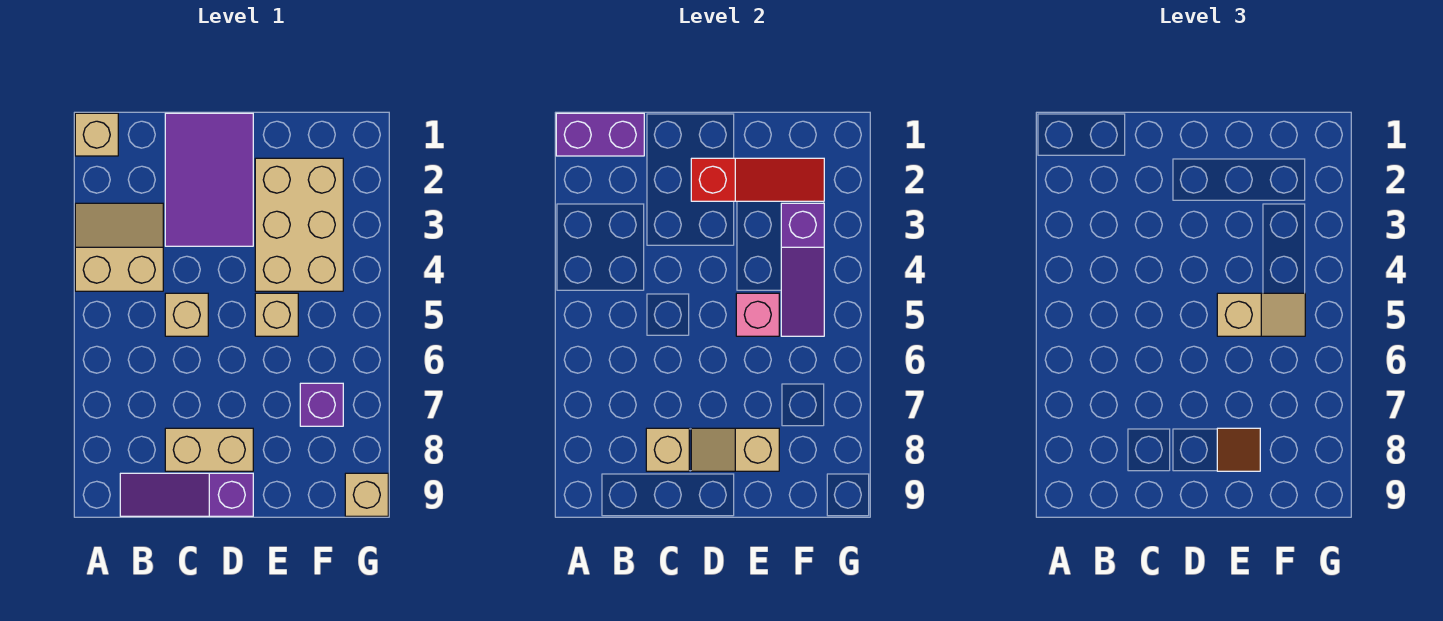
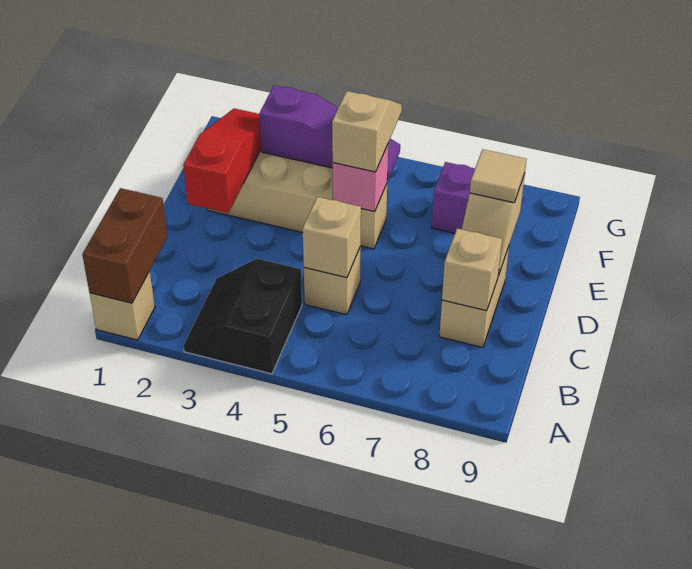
purple 1x2 brick [556,113,644,156] -> brown 1x2 brick [82,188,167,303]
tan 2x2 slope [75,203,163,291] -> black 2x2 slope [183,259,302,374]
purple 1x3 slope [120,473,253,516] -> none
purple 2x3 tile [165,113,253,246] -> none
brown 1x1 tile [1217,428,1260,471] -> tan 1x1 tile [470,149,526,203]
tan 1x1 brick [345,473,388,516] -> tan 1x1 brick moved to [303,197,361,278]

